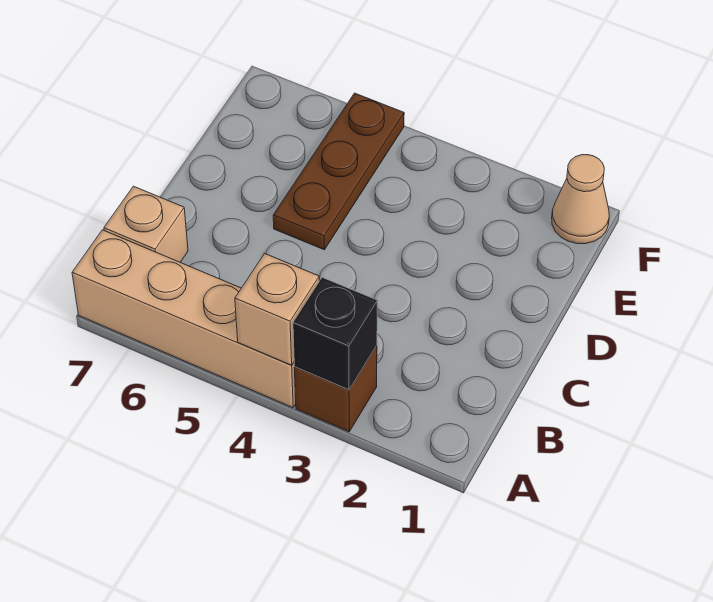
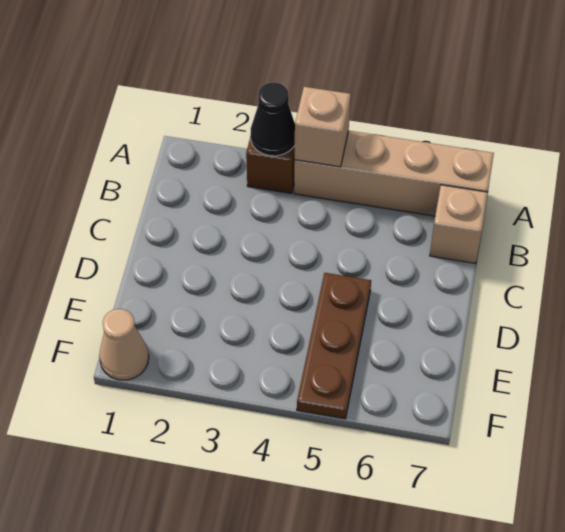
black 1x1 brick [293,277,377,390] -> black 1x1 cone [250,83,295,156]

